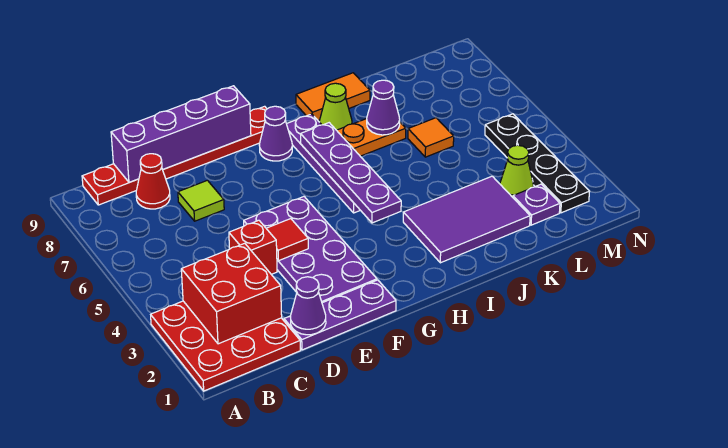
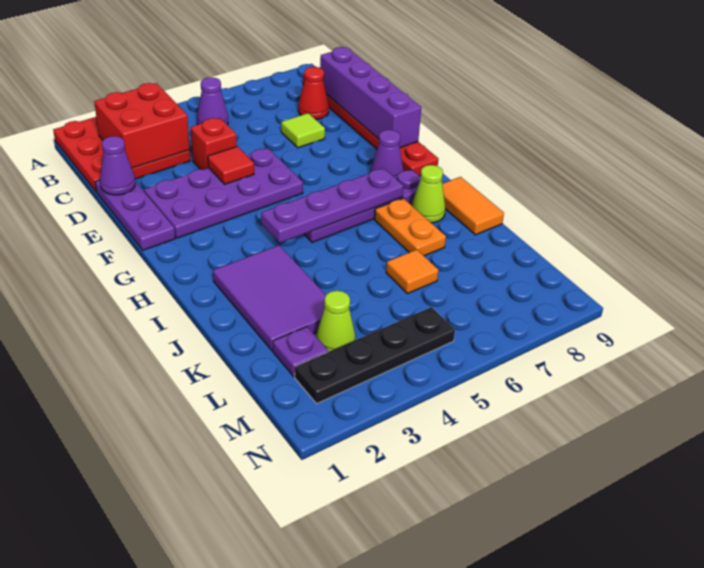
purple 1x1 cone [367,80,400,135] -> purple 1x1 cone moved to [197,77,228,125]

